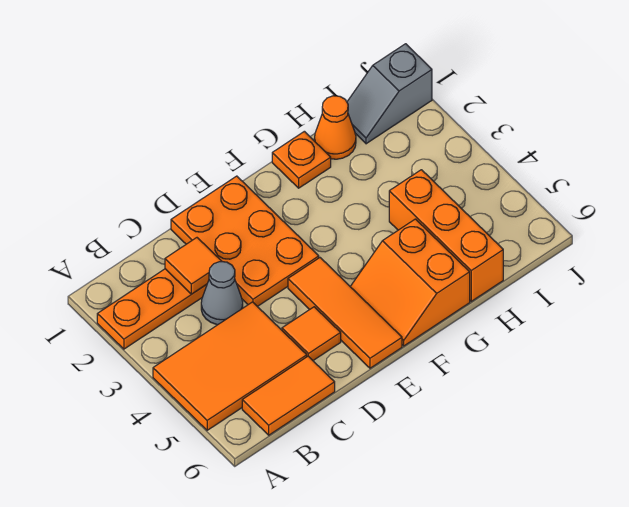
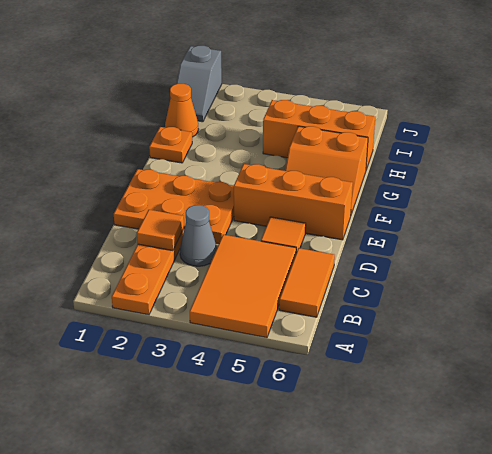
orange 1x3 tile [288,258,402,368] -> orange 1x3 brick [234,164,353,240]

